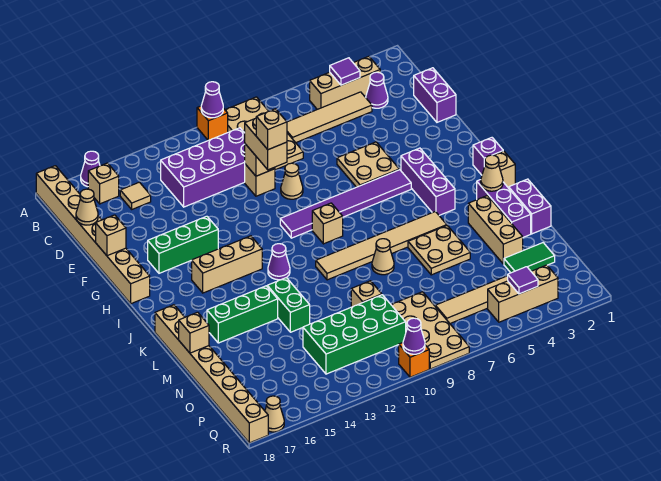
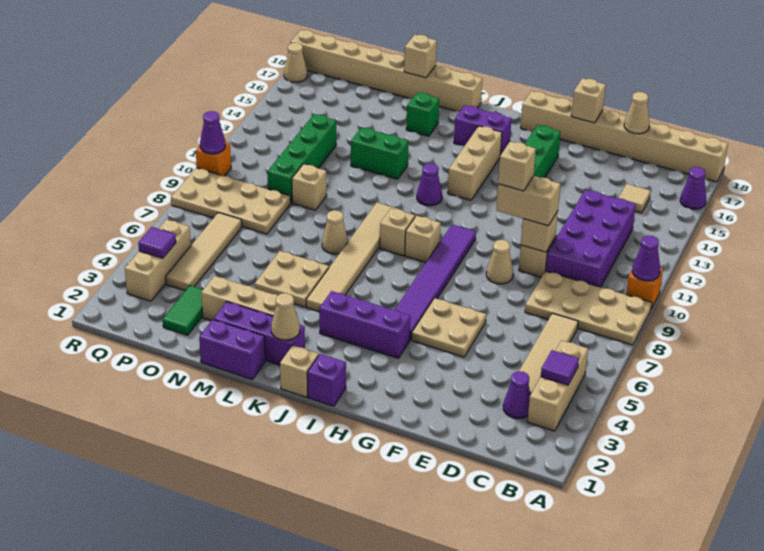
tan 1x1 brick [88,163,119,204] -> tan 1x1 brick moved to [380,208,415,256]
purple 1x2 brick [414,68,456,122] -> purple 1x2 brick moved to [454,105,511,155]
green 1x3 brick [207,286,278,343] -> green 1x1 brick [406,93,439,136]
green 2x4 brick [303,295,406,374] -> green 1x4 brick [267,114,336,203]

